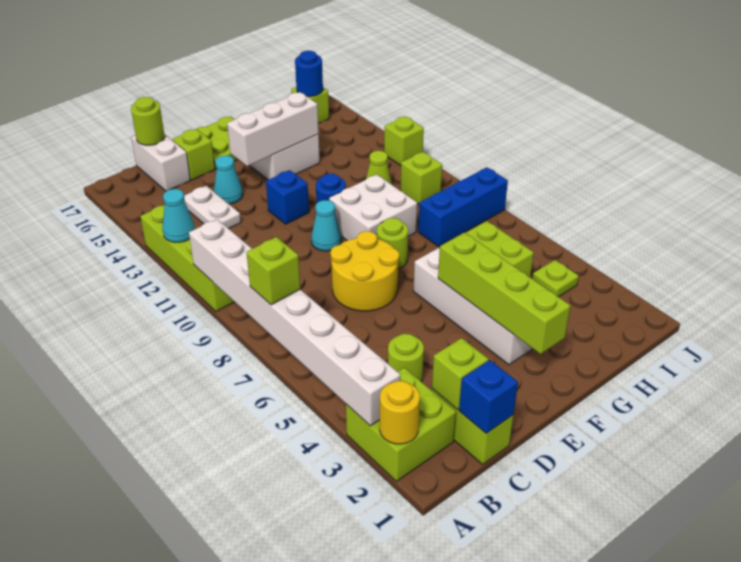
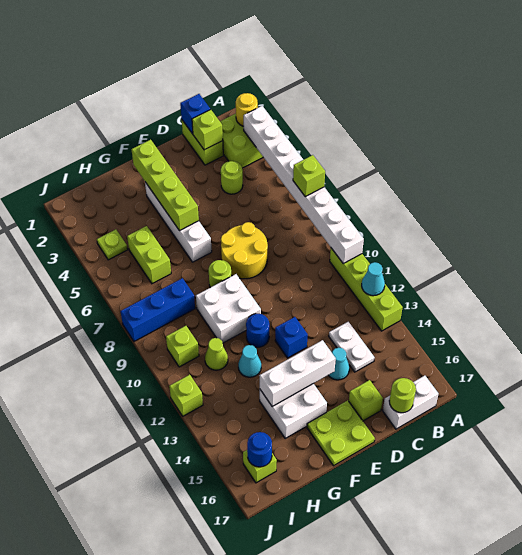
white 1x2 brick [131,134,190,191] -> white 1x2 brick turned to [383,376,438,429]
cyan 1x1 cone [311,200,342,251] -> cyan 1x1 cone moved to [238,345,261,377]

